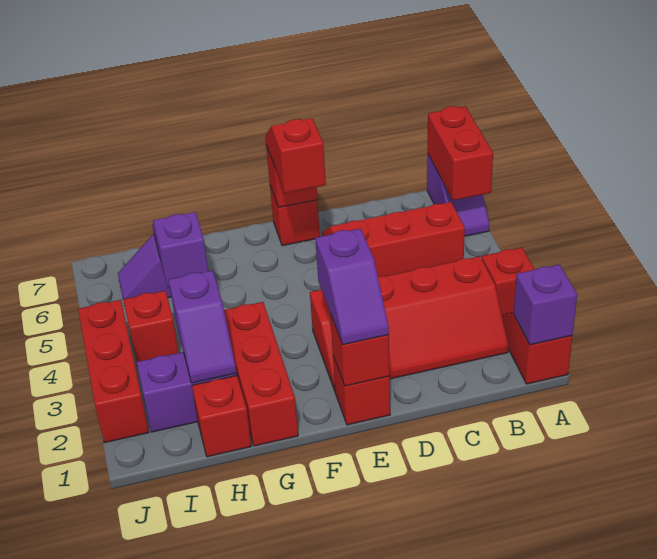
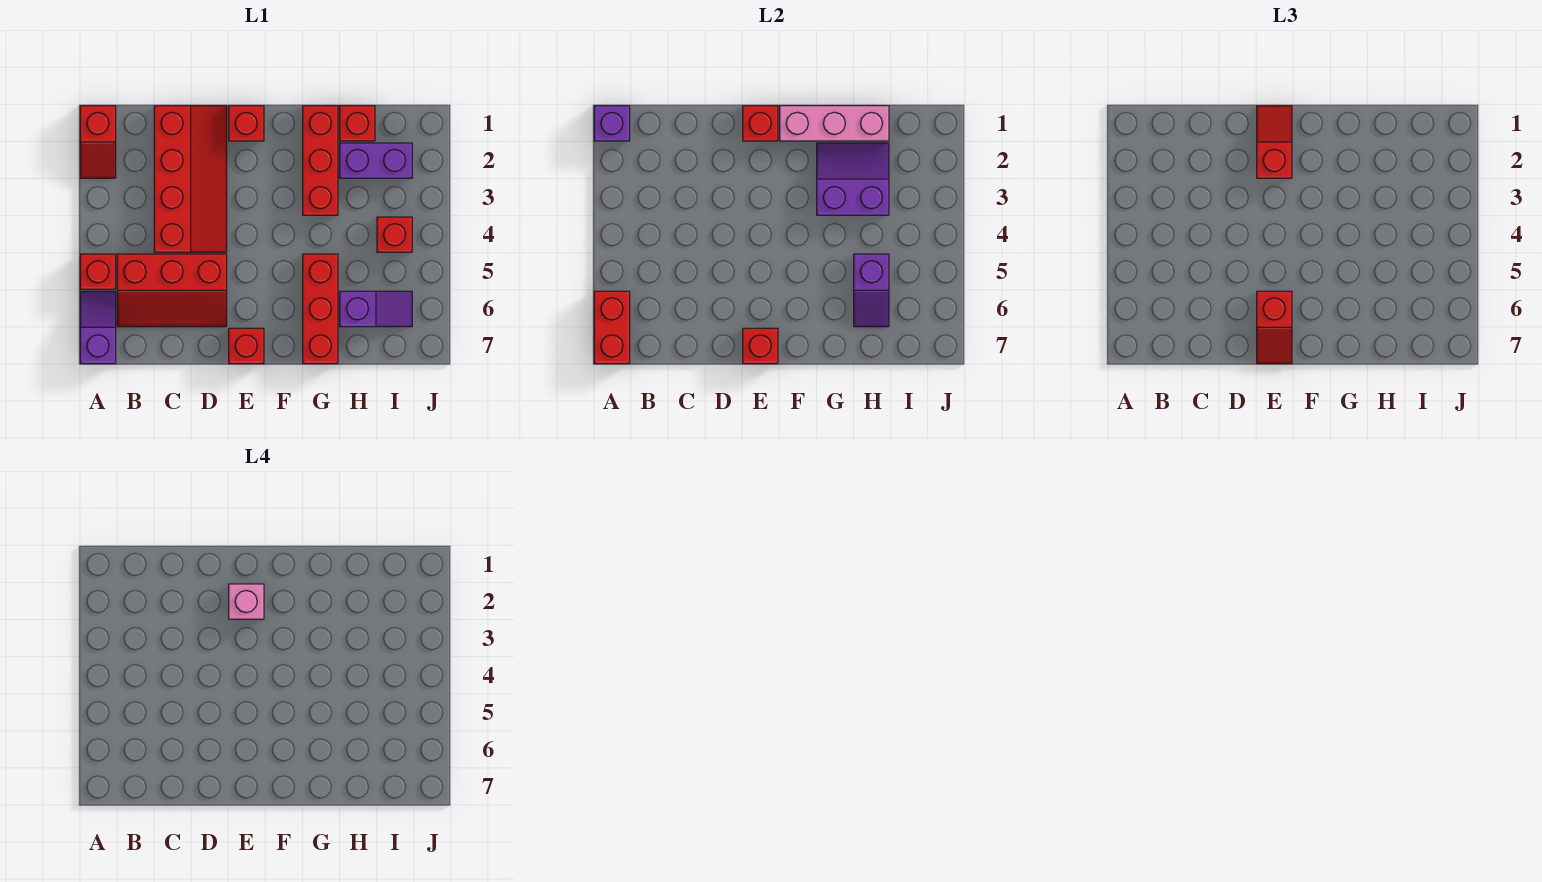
red 1x1 brick [482,248,535,315] -> red 1x1 brick moved to [80,254,116,289]
red 2x4 slope [310,256,508,391] -> red 2x4 slope turned to [154,106,227,252]
purple 1x2 slope [315,229,389,345] -> red 1x2 slope [1257,106,1292,178]
none -> pink 1x1 brick [229,584,264,619]
none -> pink 1x3 brick [780,106,889,141]
purple 1x2 slope [169,270,237,383] -> purple 2x2 slope [817,143,889,215]
red 1x3 brick [78,300,149,443] -> red 1x3 brick moved to [303,254,338,364]

